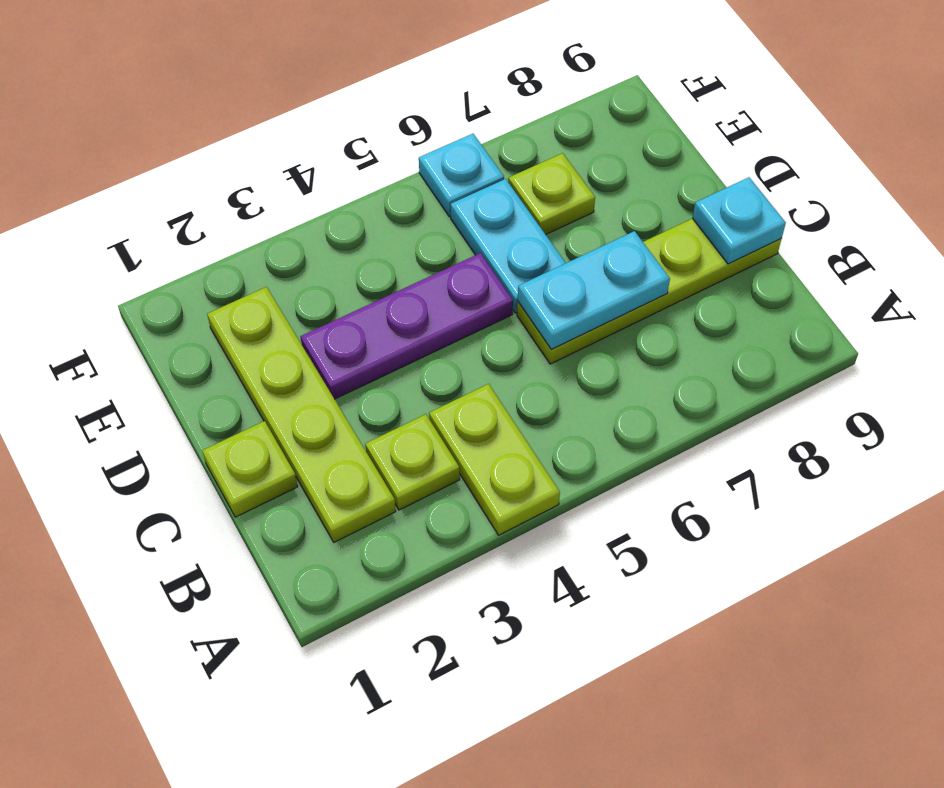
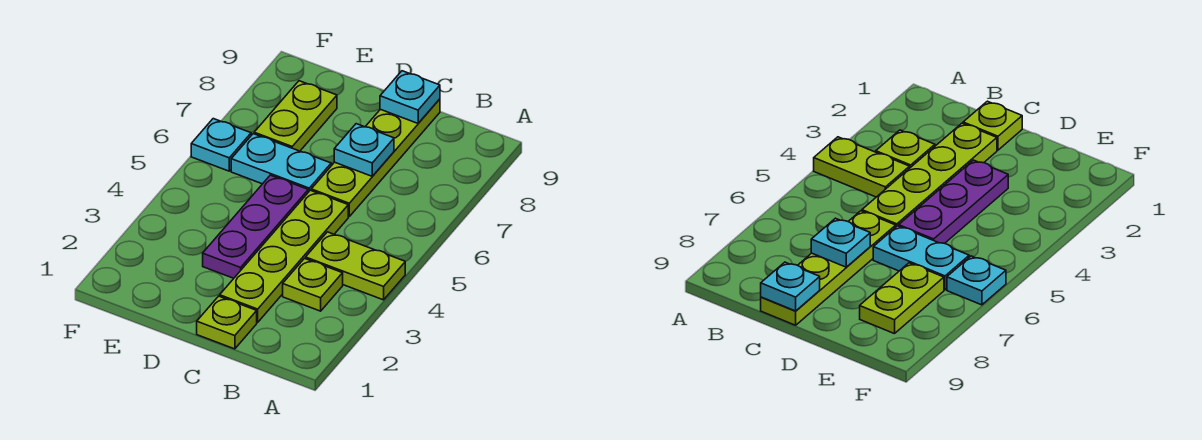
lime 1x4 plate [207,287,396,542] -> lime 1x4 plate turned to [220,190,348,322]
cyan 1x2 plate [518,231,670,349] -> cyan 1x1 plate [334,124,394,176]
lime 1x1 plate [508,153,595,234] -> lime 1x2 plate [254,81,337,151]

